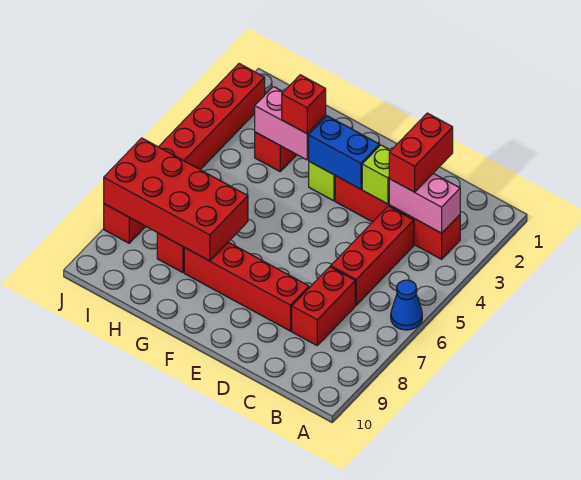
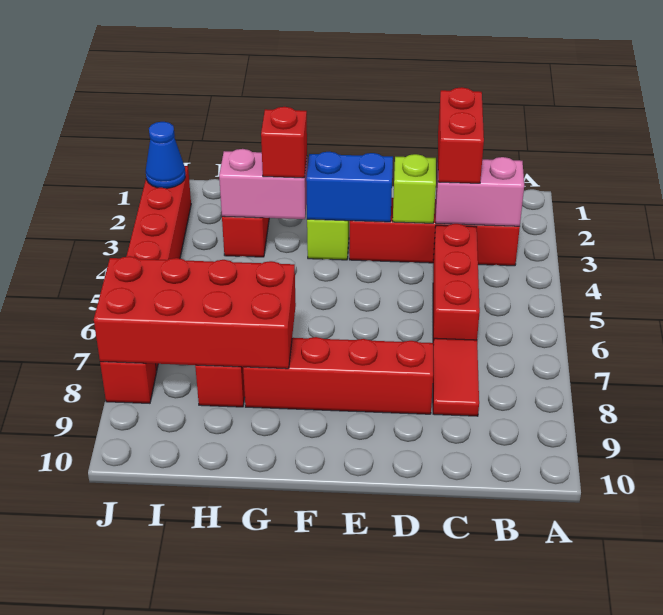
blue 1x1 cone [391,280,422,330] -> blue 1x1 cone moved to [146,122,185,188]
red 1x2 brick [292,267,355,345] -> red 1x2 tile [433,338,479,416]

